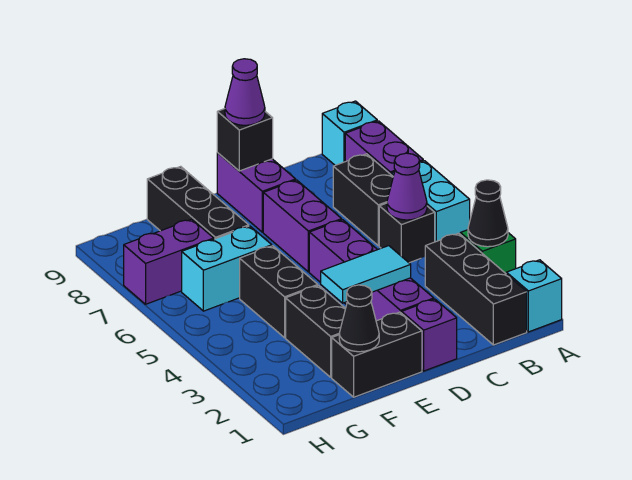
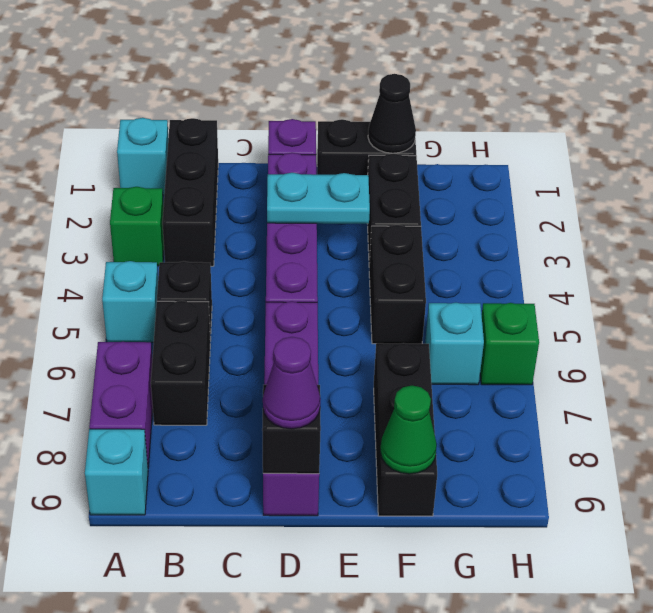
black 1x1 cone [468,180,508,247] -> none
cyan 1x2 brick [391,161,470,242] -> cyan 1x1 brick [102,261,158,342]
purple 1x1 cone [387,153,427,220] -> none
cyan 1x2 tile [321,246,411,303] -> cyan 1x2 plate [267,173,370,224]
cyan 1x2 brick [182,226,272,311] -> cyan 1x1 brick [425,303,484,385]
none -> green 1x1 cone [380,386,437,474]
purple 1x2 brick [124,219,214,304] -> none
none -> green 1x1 brick [480,303,539,385]

